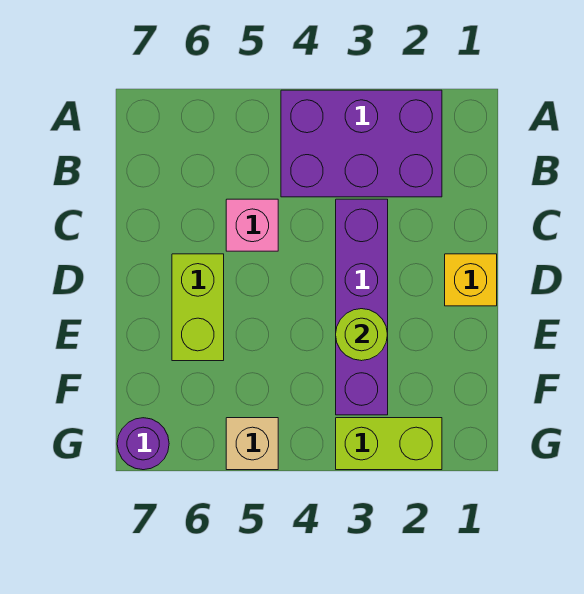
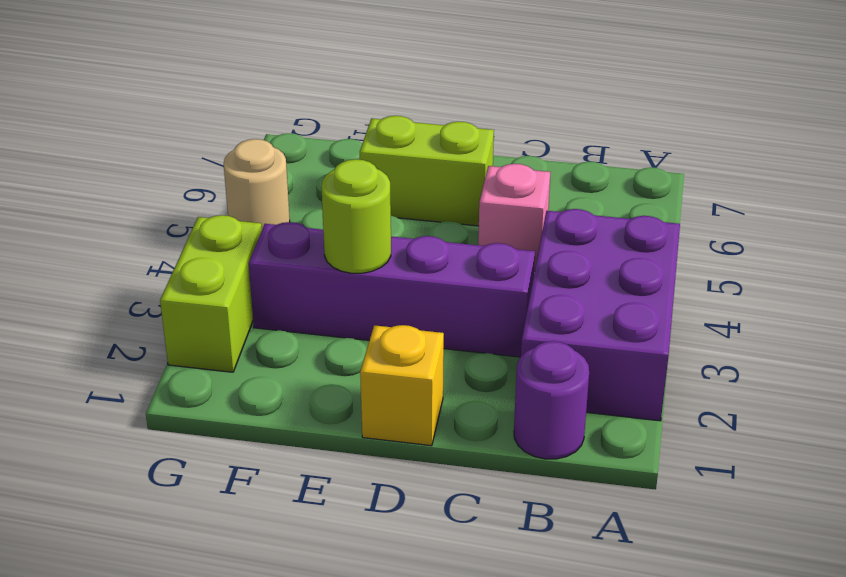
tan 1x1 brick [226,418,278,470] -> tan 1x1 round brick [224,139,290,229]
purple 1x1 round brick [117,418,169,470] -> purple 1x1 round brick moved to [514,341,589,459]

